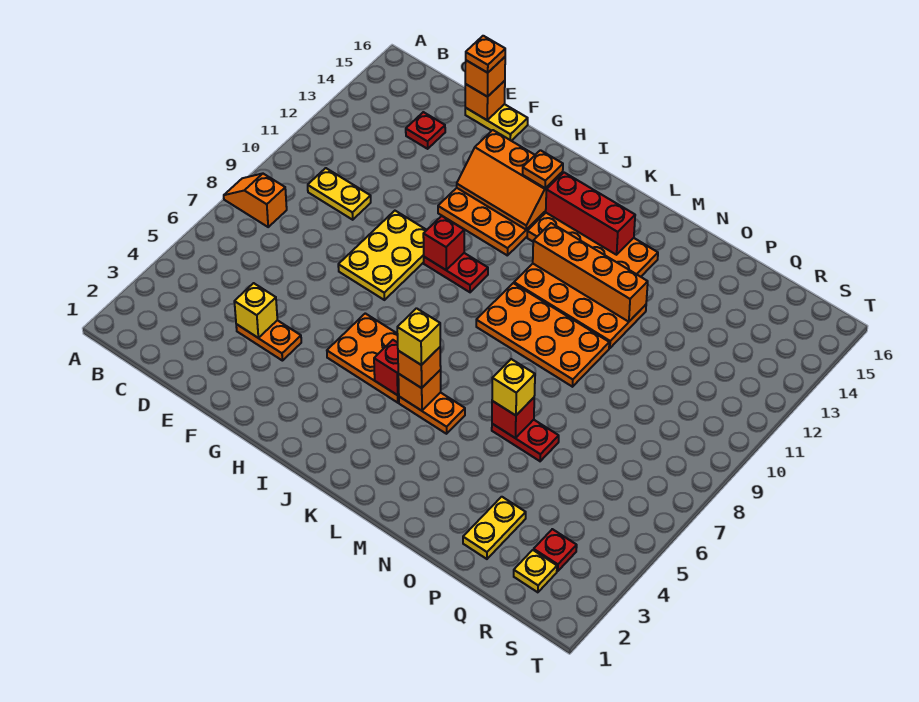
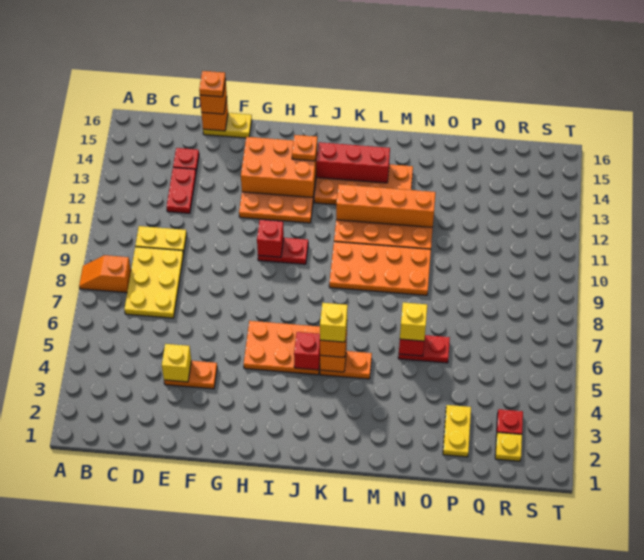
none -> red 1x2 plate [167,168,196,213]
yellow 2x3 plate [338,211,426,300] -> yellow 2x3 plate moved to [124,247,183,318]
orange 2x3 slope [457,130,563,230] -> orange 2x3 brick [241,137,318,197]

